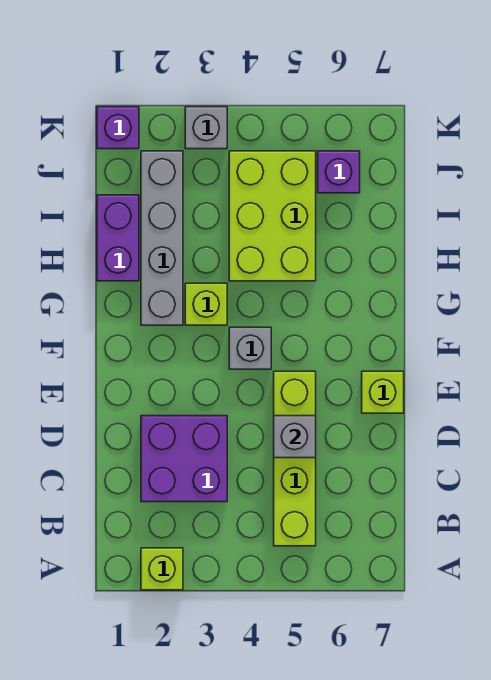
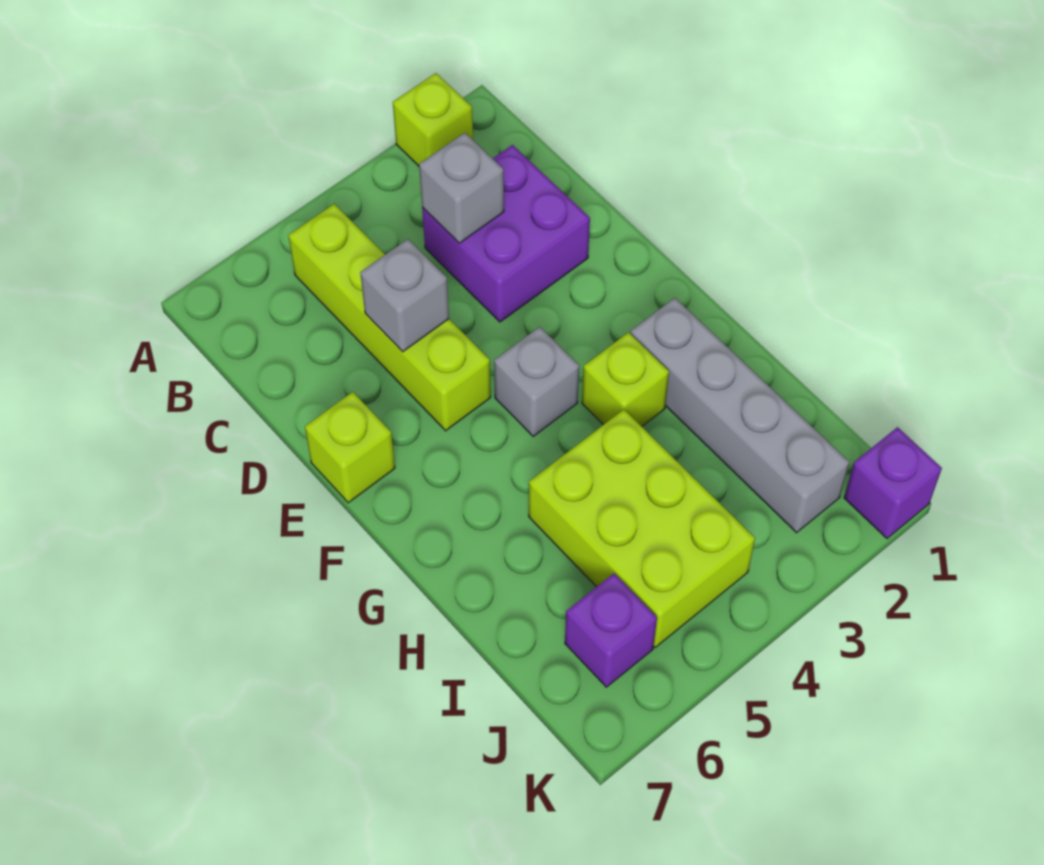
purple 1x2 brick [97,195,139,281] -> none
grey 1x1 brick [185,107,227,149] -> grey 1x1 brick moved to [419,133,504,243]

